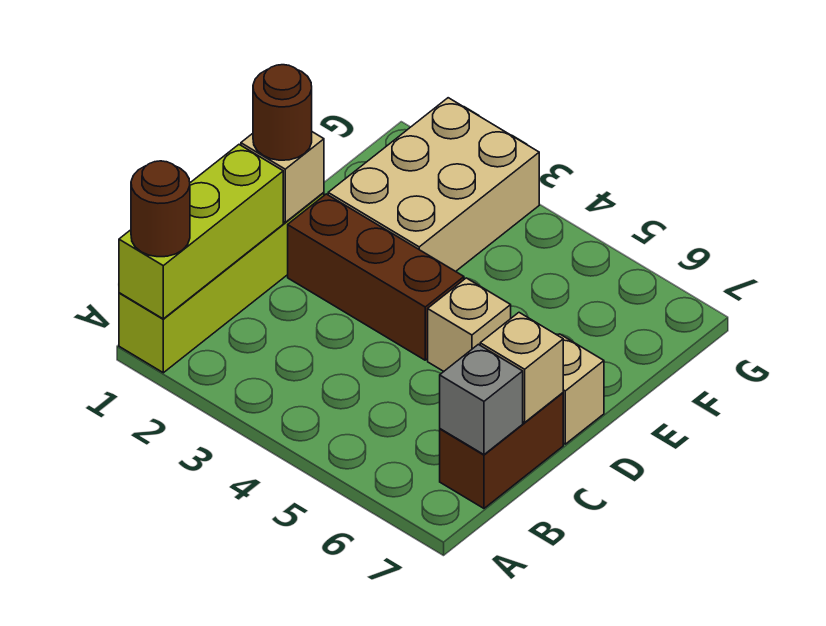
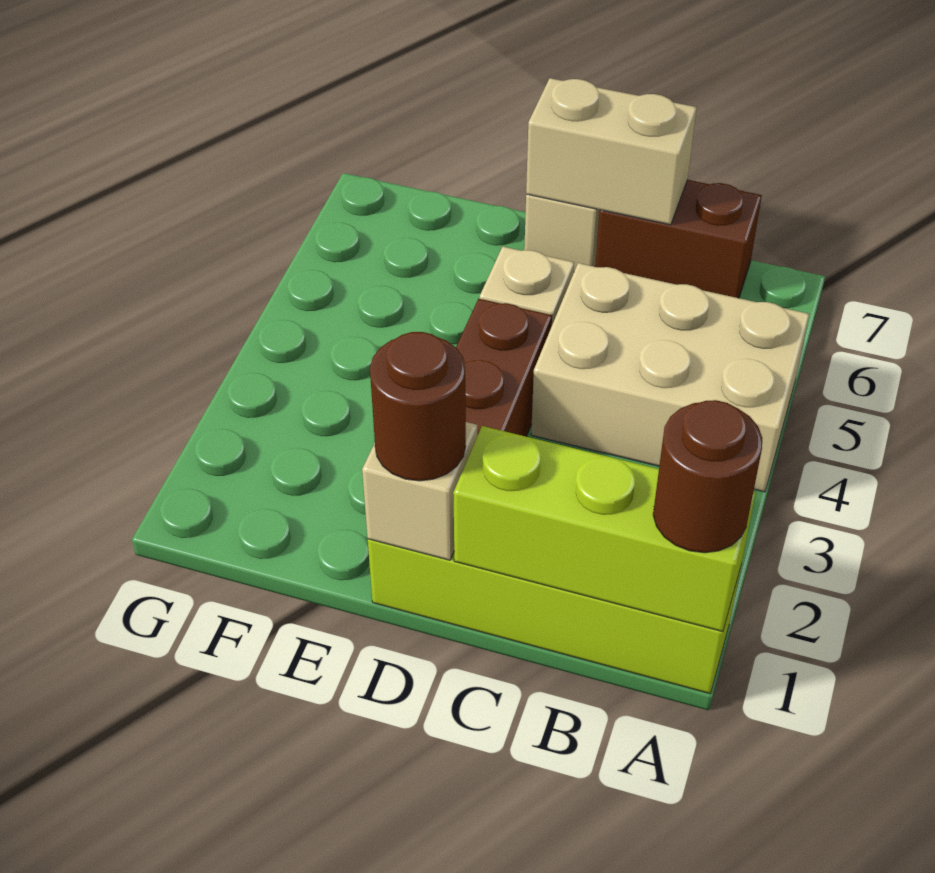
grey 1x1 brick [440,344,523,455] -> none
tan 1x1 brick [480,313,563,422] -> tan 1x2 brick [526,78,697,225]
tan 2x3 brick [328,98,539,271] -> tan 2x3 brick moved to [531,263,809,492]

